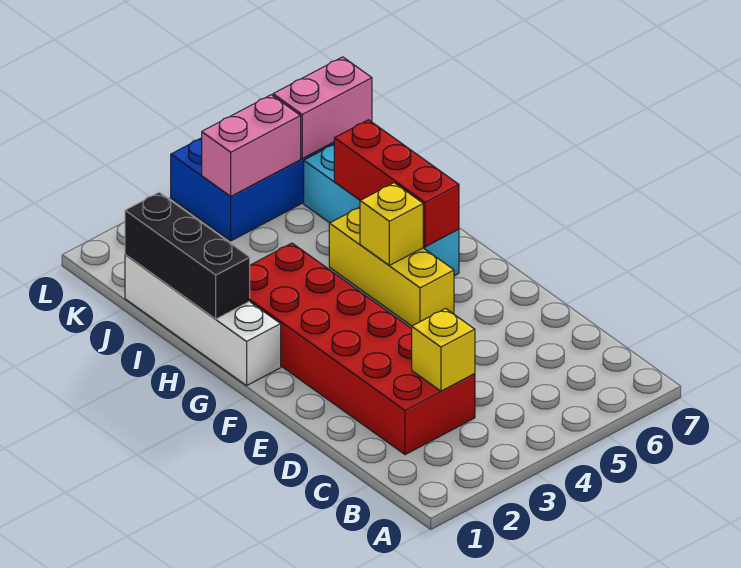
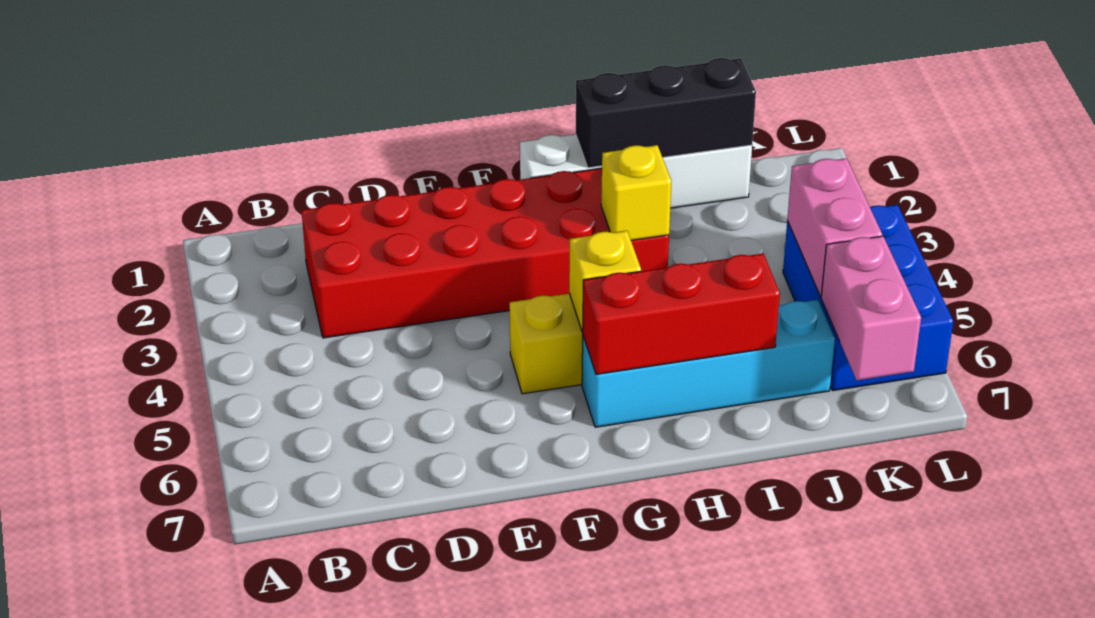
yellow 1x1 brick [412,308,475,391] -> yellow 1x1 brick moved to [601,145,671,240]

